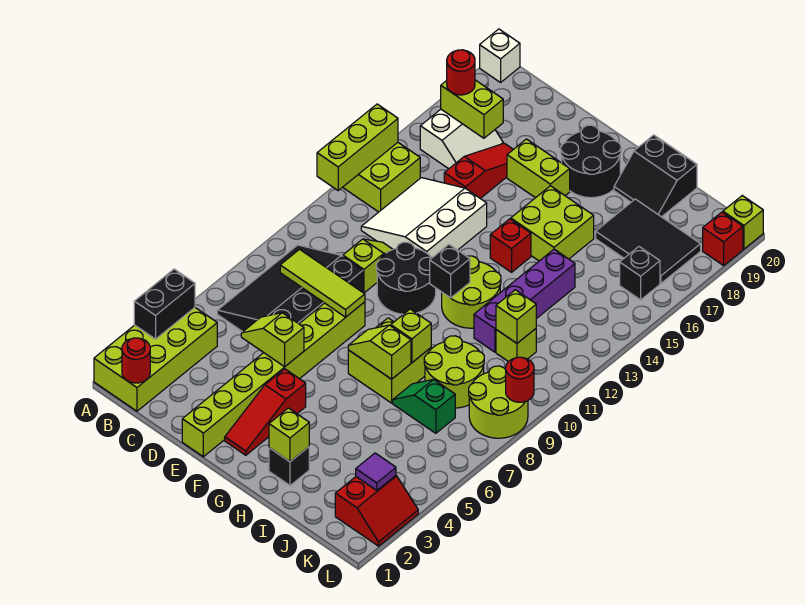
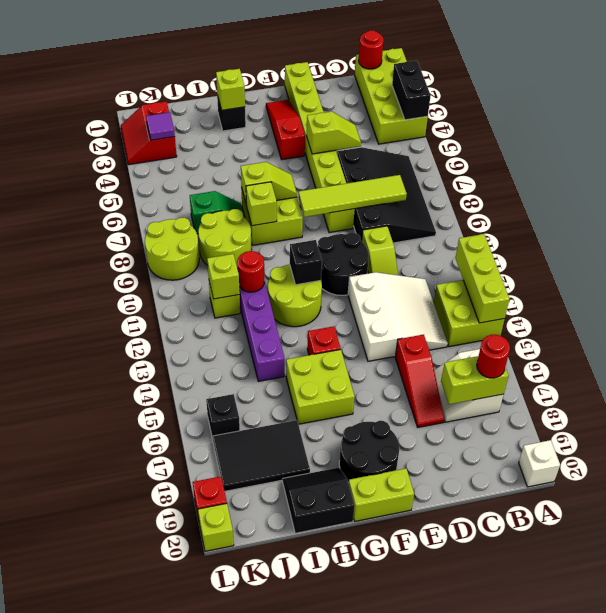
lime 1x3 tile [280,249,365,317] -> lime 1x4 tile [298,175,407,217]
lime 1x2 brick [507,139,570,198] -> lime 1x2 brick moved to [349,468,414,522]
red 1x1 round brick [506,357,534,402] -> red 1x1 round brick moved to [237,251,264,292]

